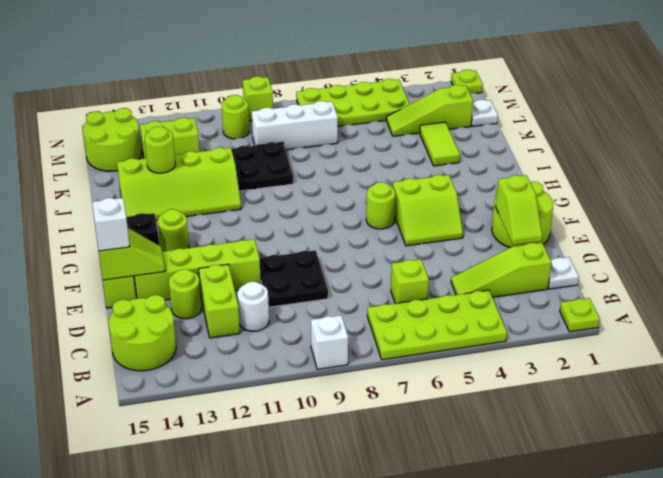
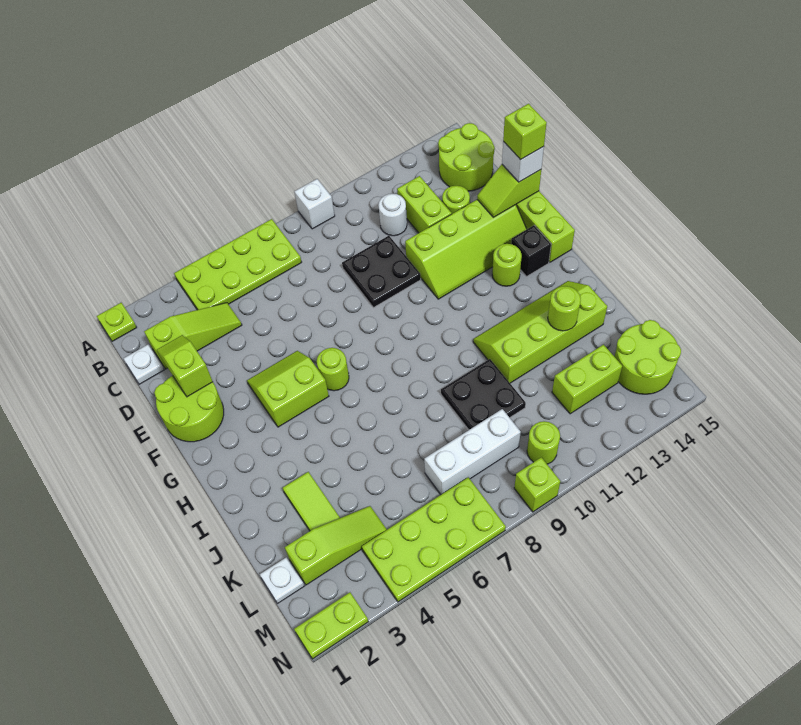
lime 1x1 brick [391,259,429,304] -> lime 1x1 brick moved to [503,104,547,160]
lime 1x1 plate [451,70,483,94] -> lime 1x2 plate [294,592,368,659]

